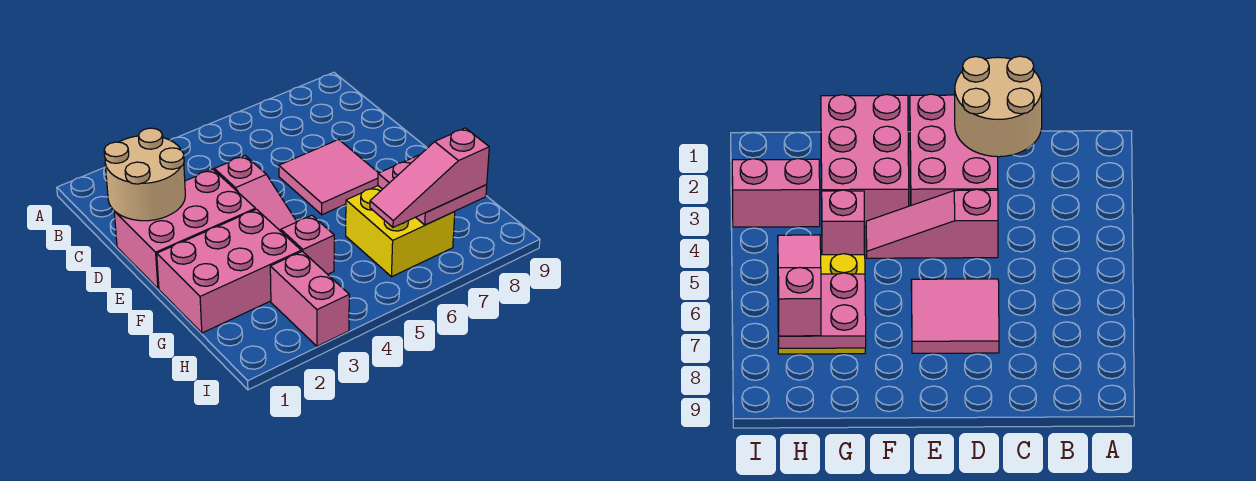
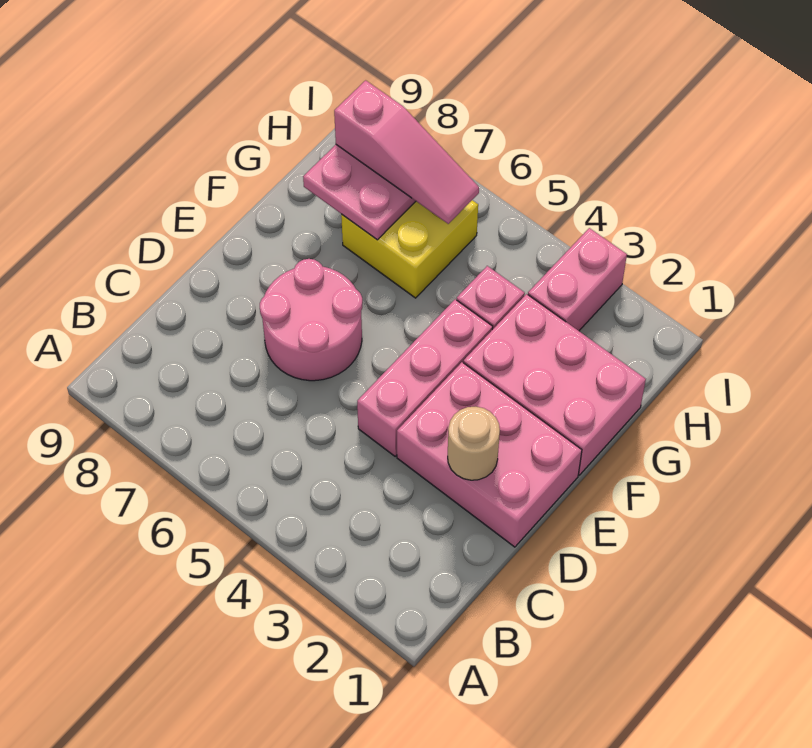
tan 2x2 round brick [104,128,185,221] -> tan 1x1 round brick [448,407,500,480]
pink 1x3 slope [214,156,297,231] -> pink 1x3 brick [357,299,493,456]
pink 2x2 tile [279,139,378,215] -> pink 2x2 round brick [260,259,362,381]

